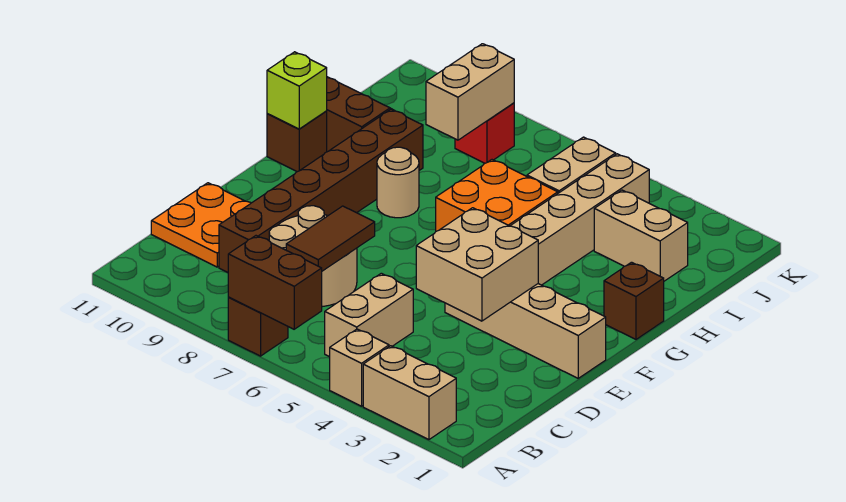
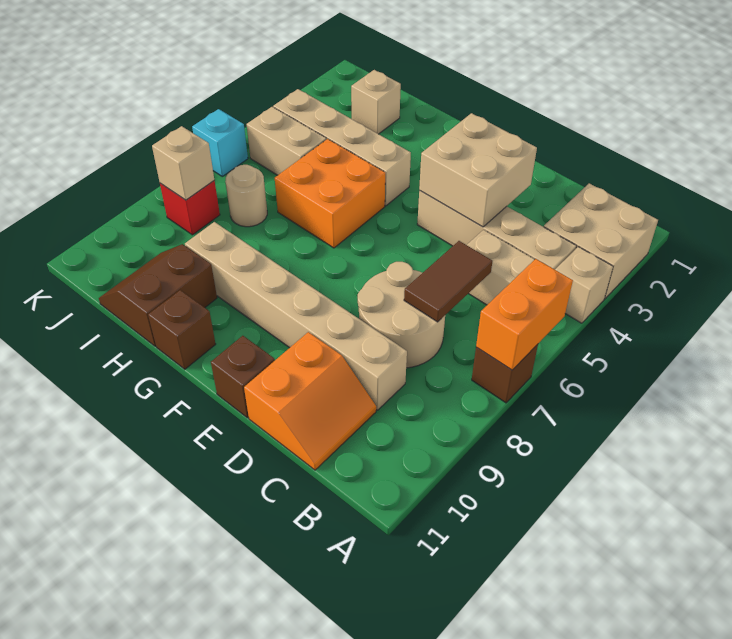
tan 1x2 brick [363,346,456,440] -> tan 2x2 brick [544,183,658,299]
brown 1x2 brick [228,236,322,329] -> orange 1x2 brick [476,259,573,370]
brown 1x2 tile [286,206,375,271] -> brown 1x2 tile turned to [404,241,492,322]
brown 1x6 brick [219,109,423,272] -> tan 1x6 brick [185,222,407,410]
orange 2x2 plate [151,183,251,267] -> orange 2x2 slope [244,332,376,470]
tan 1x4 brick [445,284,606,378] -> tan 1x4 brick turned to [417,191,576,270]
brown 1x1 brick [604,262,664,339] -> brown 1x1 brick moved to [211,336,275,418]
tan 1x1 round brick [377,147,419,218] -> tan 1x1 round brick moved to [225,165,267,227]
lime 1x1 brick [267,52,327,129] -> none
tan 1x2 brick [594,190,688,281] -> tan 1x1 brick [351,70,401,134]
tan 1x2 brick [426,44,514,140] -> tan 1x1 brick [152,126,214,200]
none -> cyan 1x1 brick [192,109,248,176]

